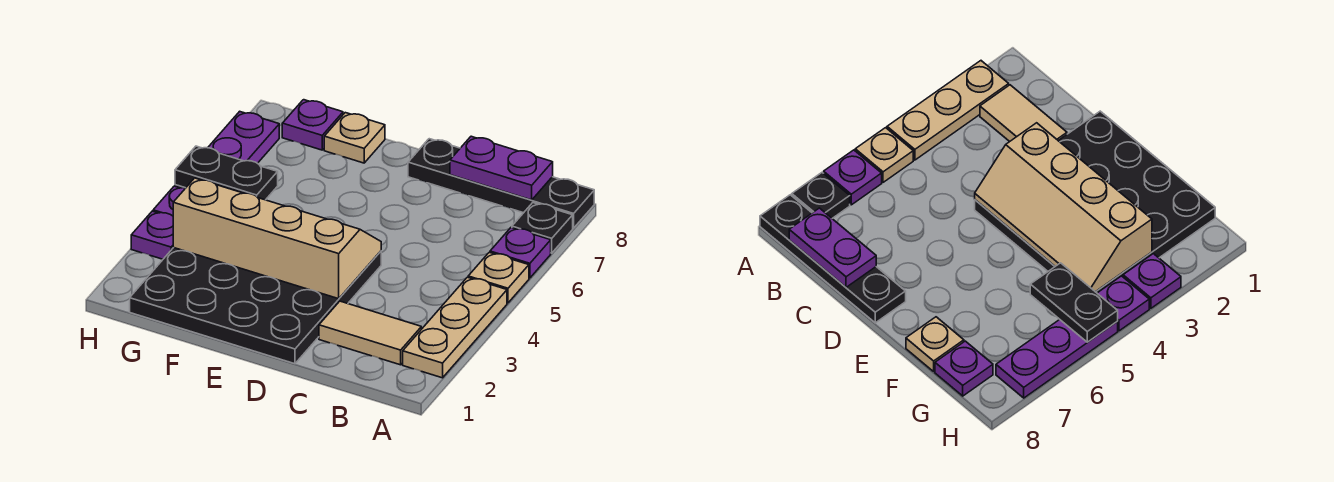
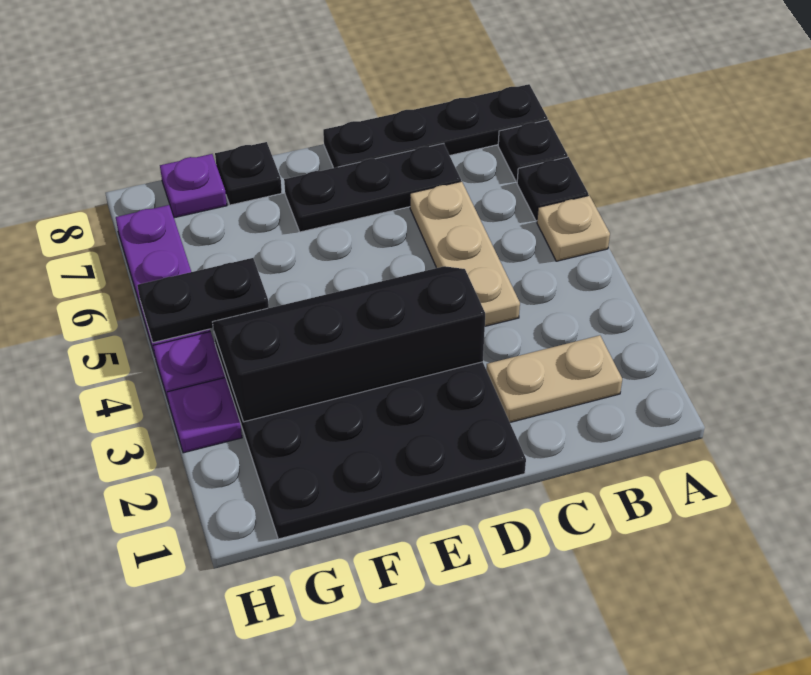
tan 1x3 plate [403,277,507,378] -> tan 1x3 plate moved to [410,181,520,326]
purple 1x1 plate [490,227,551,278] -> black 1x1 plate [517,157,588,221]
tan 1x2 tile [319,301,421,365] -> tan 1x2 plate [486,335,622,422]
purple 1x2 plate [450,136,553,200] -> none
none -> black 1x3 plate [284,143,461,232]
tan 2x4 slope [173,178,381,299] -> black 2x4 slope [213,266,485,422]
tan 1x1 plate [324,113,385,163] -> black 1x1 plate [215,142,282,205]

